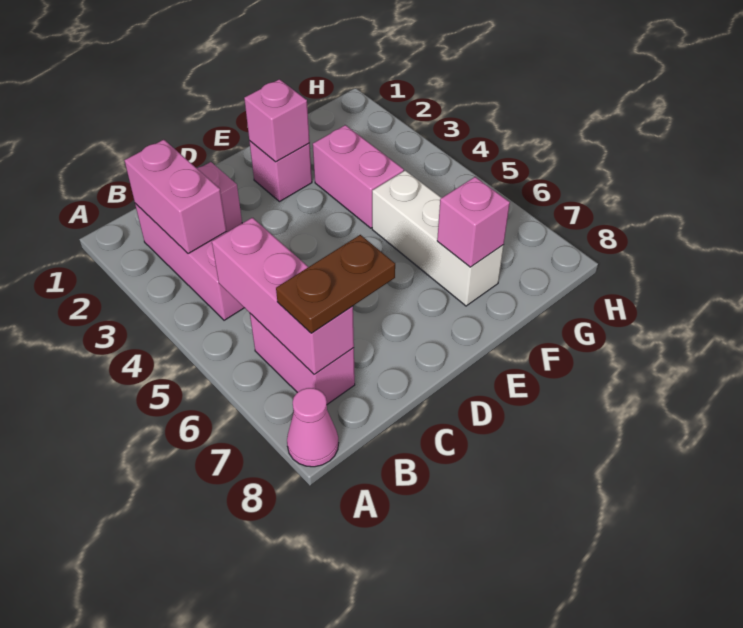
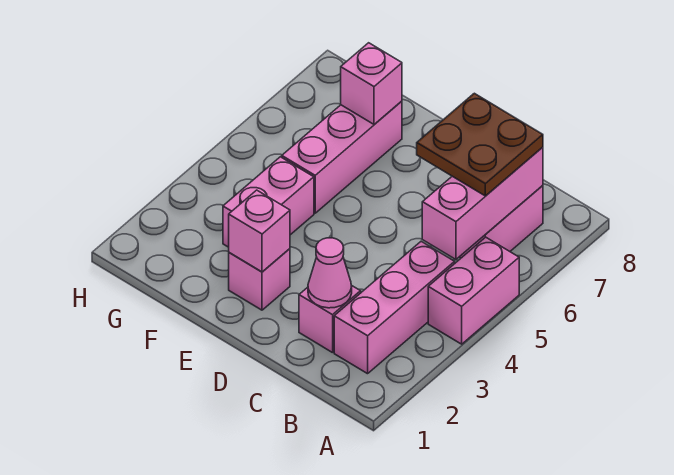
pink 1x1 cone [287,388,338,467] -> pink 1x1 cone moved to [308,238,352,308]
pink 1x2 brick [125,140,226,254] -> pink 1x2 brick moved to [428,237,519,344]
brown 1x2 plate [276,235,395,333] -> brown 2x2 plate [417,93,543,196]
white 1x3 brick [372,170,504,306] -> pink 1x3 brick [282,101,402,213]

